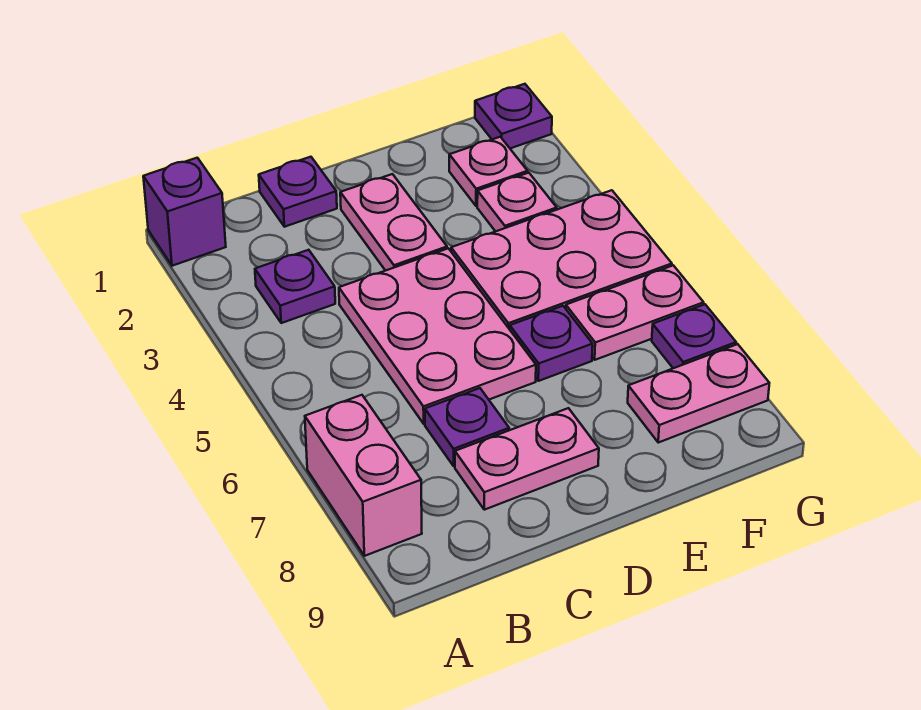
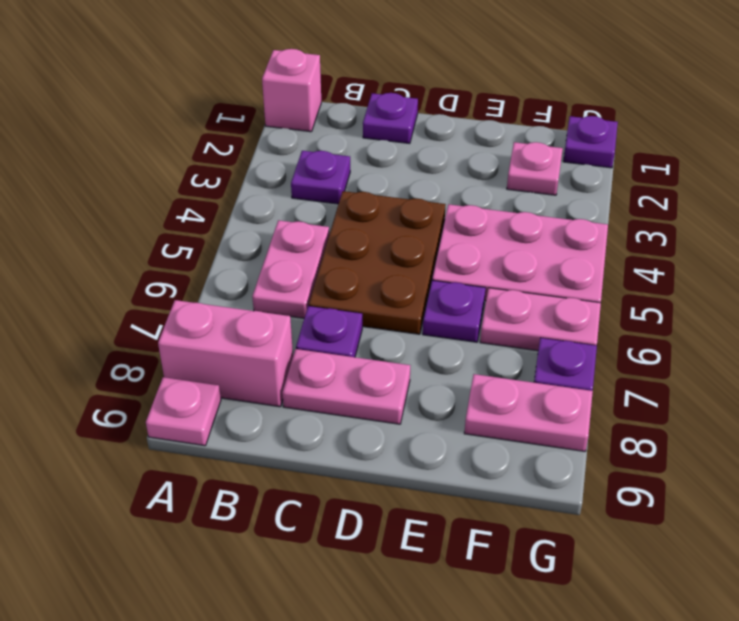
purple 1x1 brick [143,158,226,266] -> pink 1x1 brick [262,49,321,132]
pink 1x2 brick [305,395,422,556] -> pink 1x2 brick turned to [158,300,293,407]
pink 2x3 plate [339,248,536,424] -> brown 2x3 plate [309,191,446,334]
pink 1x2 plate [340,174,447,271] -> pink 1x2 plate moved to [252,220,329,318]
pink 1x1 plate [477,173,557,231] -> pink 1x1 plate moved to [146,377,221,446]

